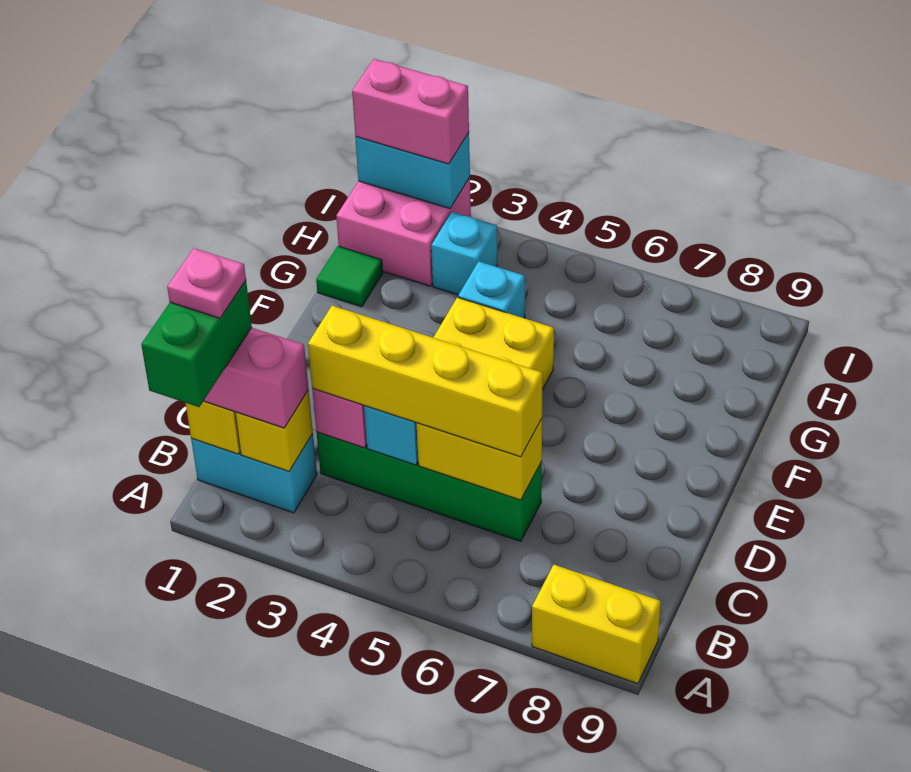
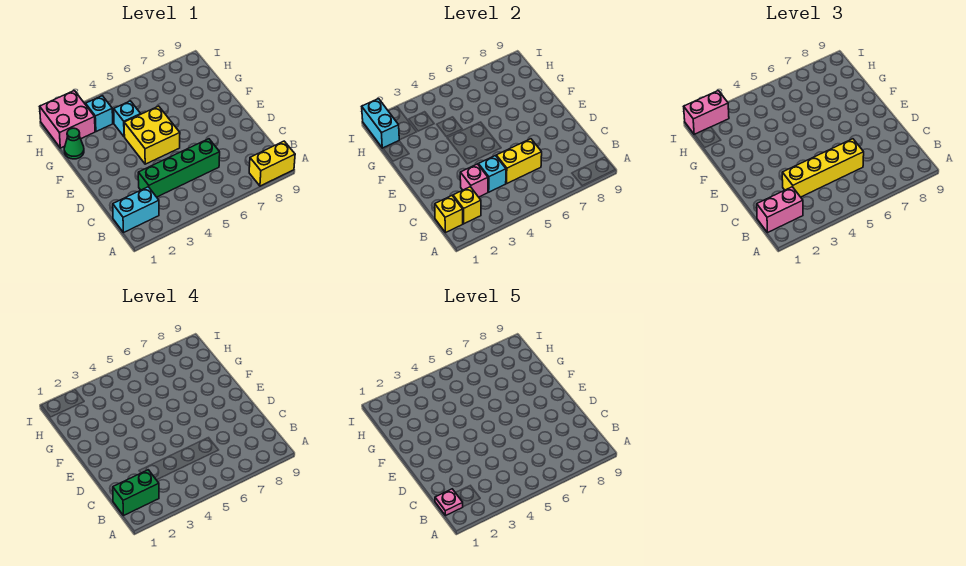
green 1x2 brick [141,281,252,407] -> green 1x2 brick turned to [113,470,159,516]
green 1x1 tile [316,246,383,307] -> green 1x1 cone [64,128,84,159]
cyan 1x2 brick [355,133,470,209] -> cyan 1x2 brick turned to [362,99,399,148]

